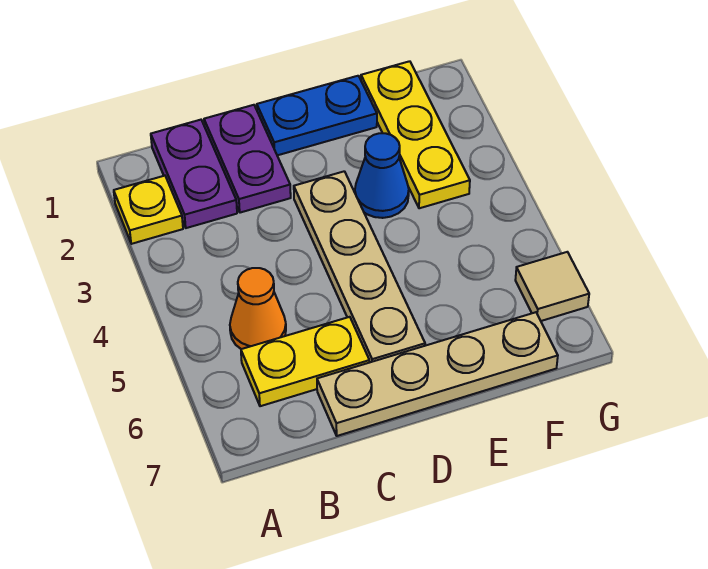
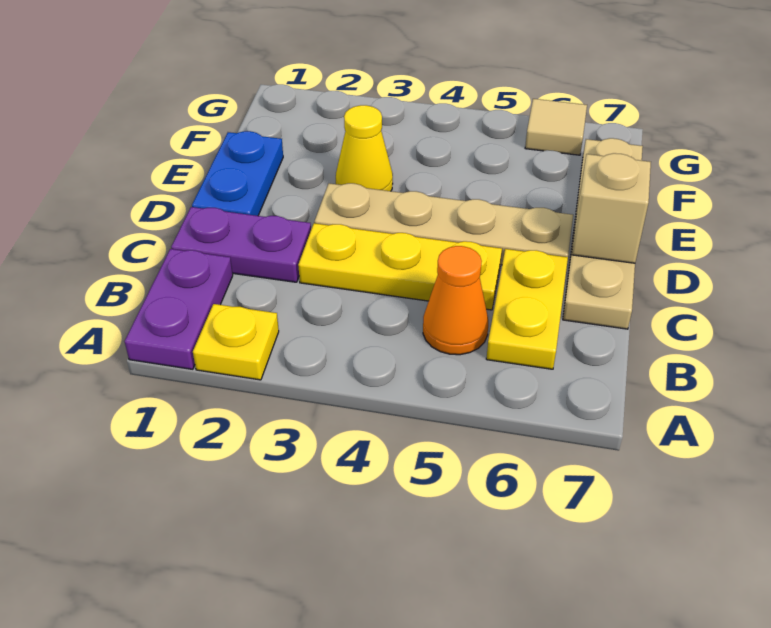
purple 1x2 plate [151,120,237,228] -> purple 1x2 plate turned to [125,249,233,369]
none -> tan 1x1 brick [572,153,651,263]
blue 1x1 cone [355,133,409,218] -> yellow 1x1 cone [336,105,393,191]
yellow 1x3 plate [361,61,470,208] -> yellow 1x3 plate moved to [298,223,502,310]

